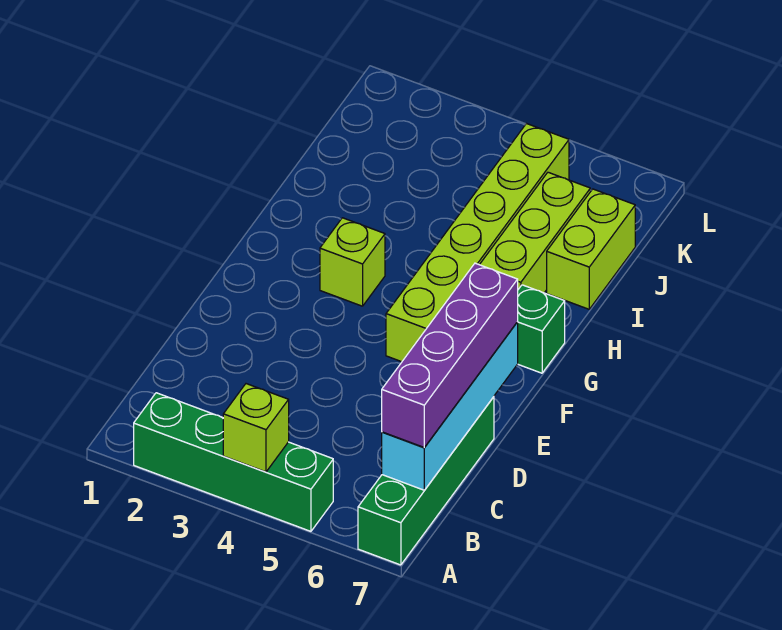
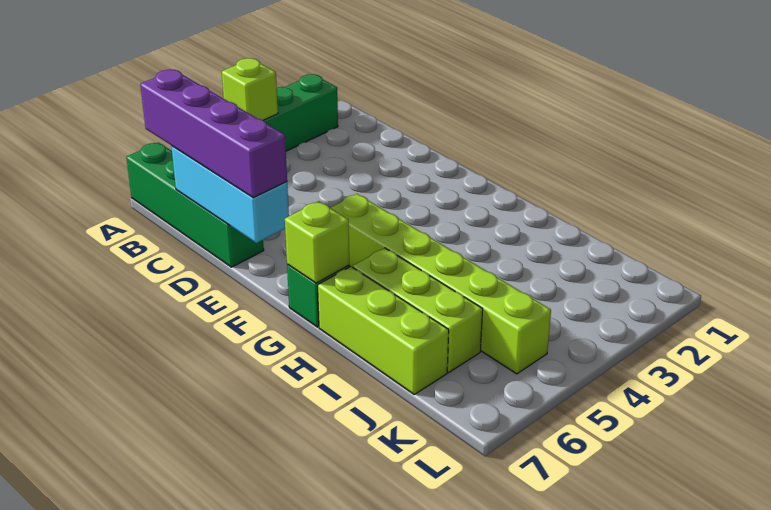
cyan 1x4 brick [382,322,518,490] -> cyan 1x3 brick [171,146,289,243]
lime 1x1 brick [320,218,385,306] -> lime 1x1 brick moved to [285,201,349,283]
lime 1x2 brick [547,189,635,309] -> lime 1x3 brick [318,267,449,394]

